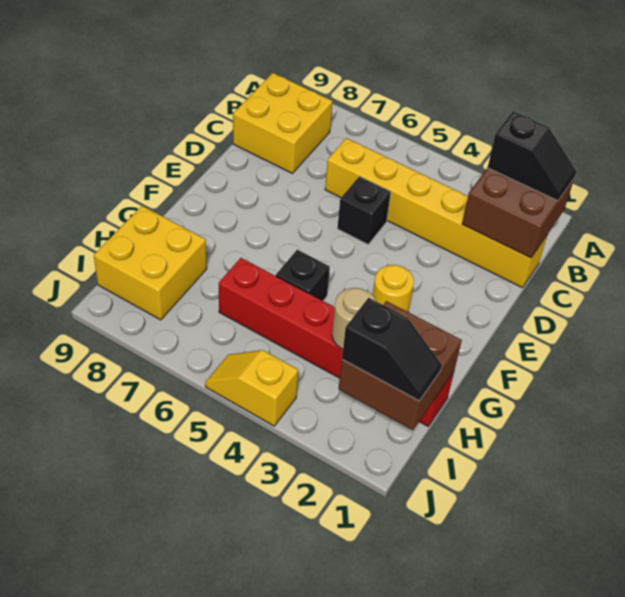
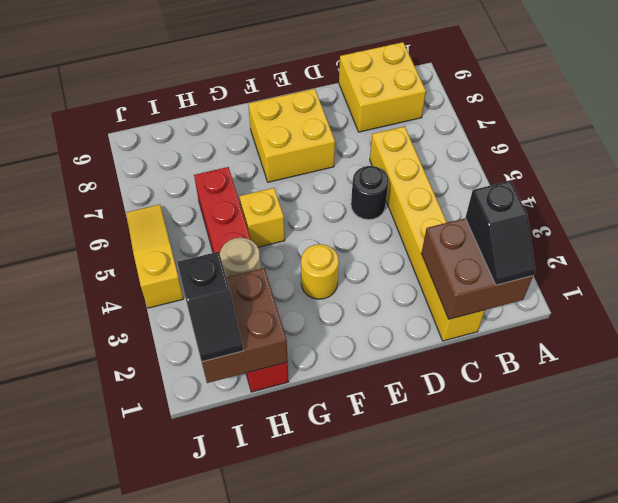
black 1x1 brick [337,176,391,244] -> black 1x1 round brick [351,166,389,220]
black 1x1 brick [276,250,330,301] -> yellow 1x1 brick [239,188,285,247]
yellow 2x2 brick [94,206,207,320] -> yellow 2x2 brick moved to [248,89,335,182]
yellow 1x2 slope [205,350,298,426] -> yellow 1x3 slope [126,205,184,308]

